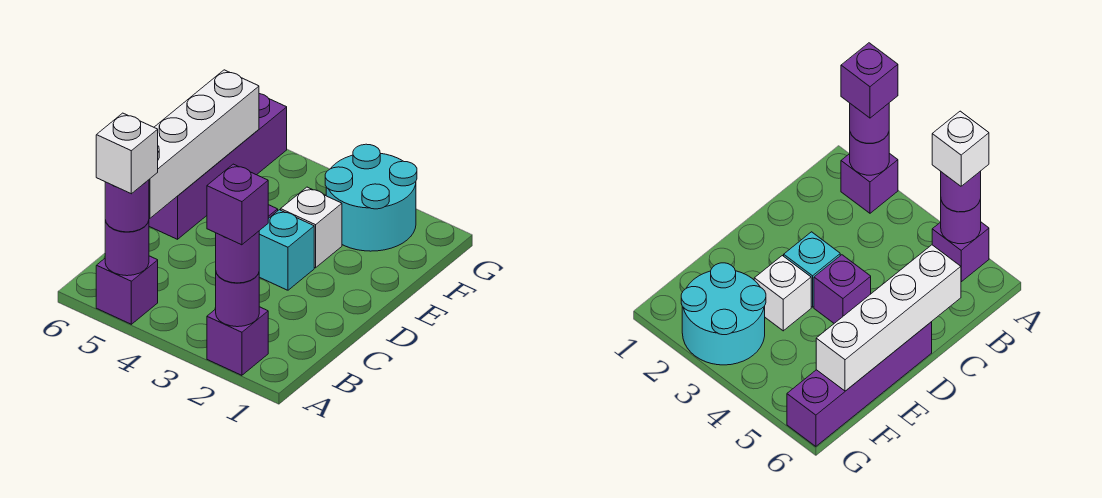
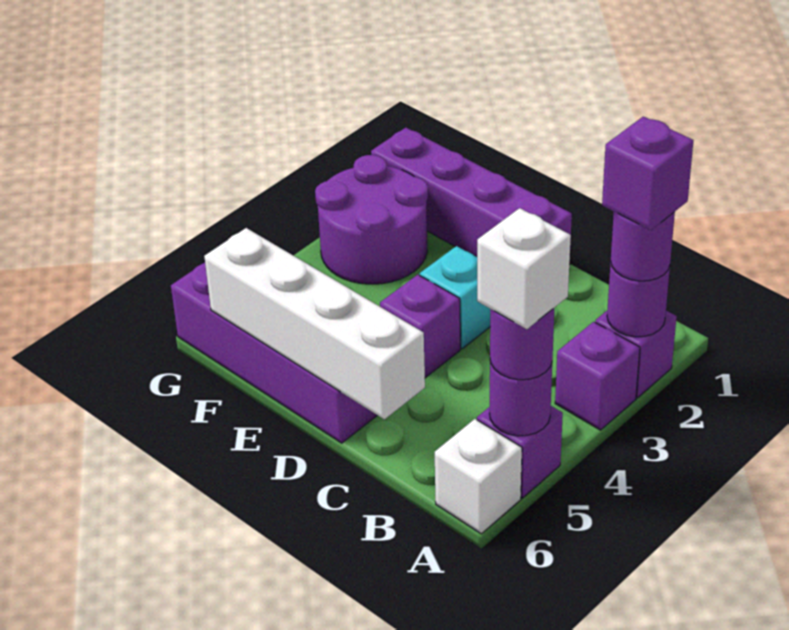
none -> purple 1x1 brick [555,322,640,430]
none -> purple 1x4 brick [371,128,572,264]
white 1x1 brick [281,187,342,268] -> white 1x1 brick moved to [435,419,522,534]
cyan 2x2 round brick [325,144,417,251] -> purple 2x2 round brick [315,155,428,284]

